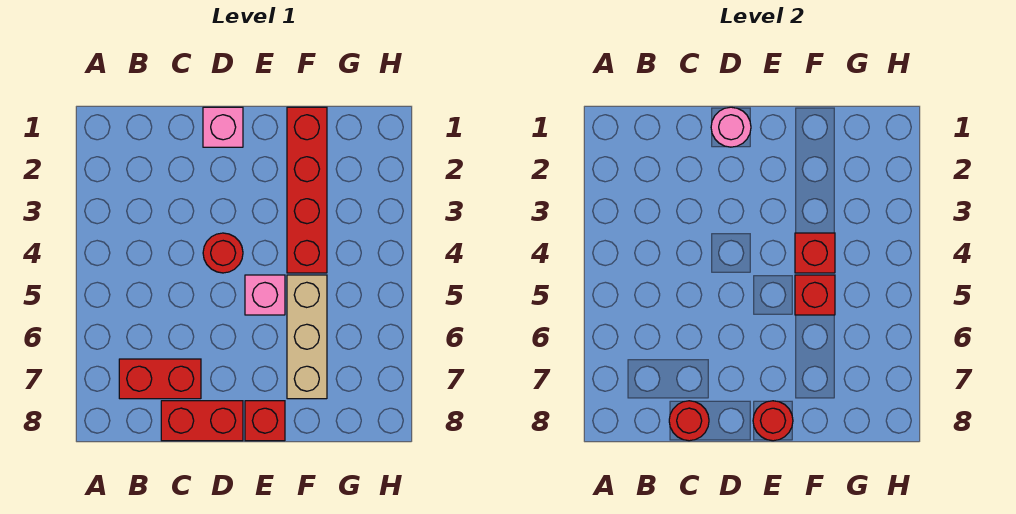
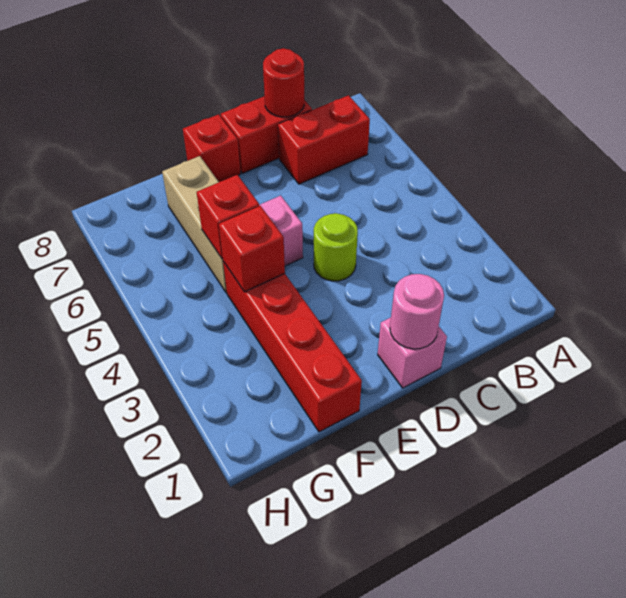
red 1x1 round brick [203,233,243,273] -> lime 1x1 round brick [314,213,358,281]
red 1x1 round brick [753,401,793,441] -> none

